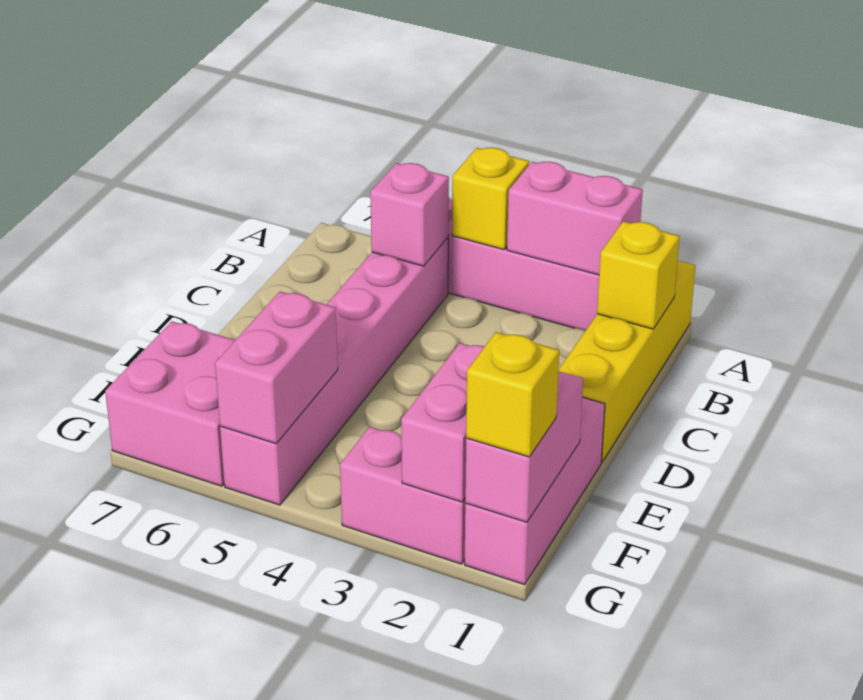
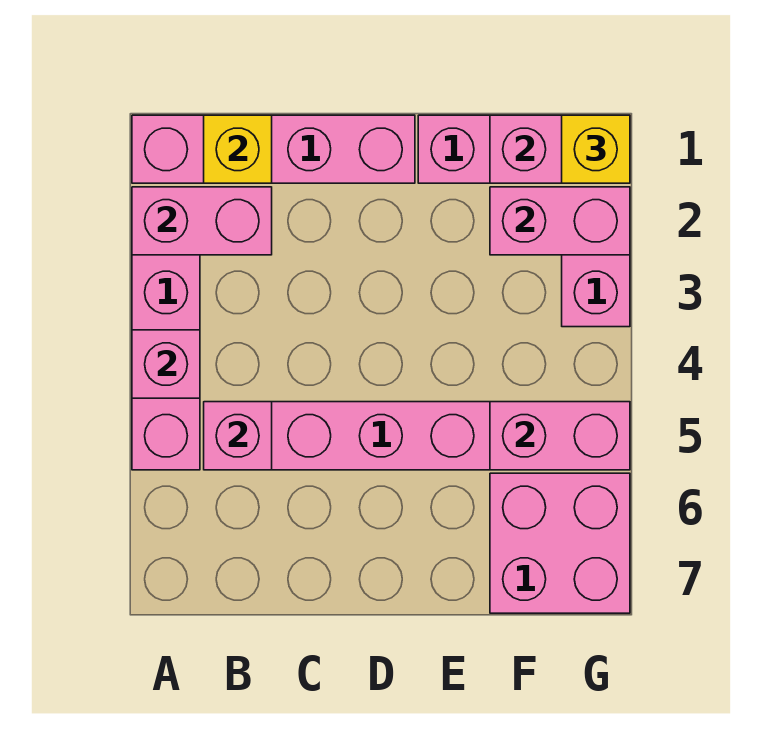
yellow 1x4 brick [559,261,695,462] -> pink 1x4 brick [132,115,415,183]
pink 1x2 brick [507,162,643,275] -> pink 1x2 brick turned to [132,187,272,255]
yellow 1x1 brick [452,148,529,250] -> pink 1x1 brick [132,330,200,398]

